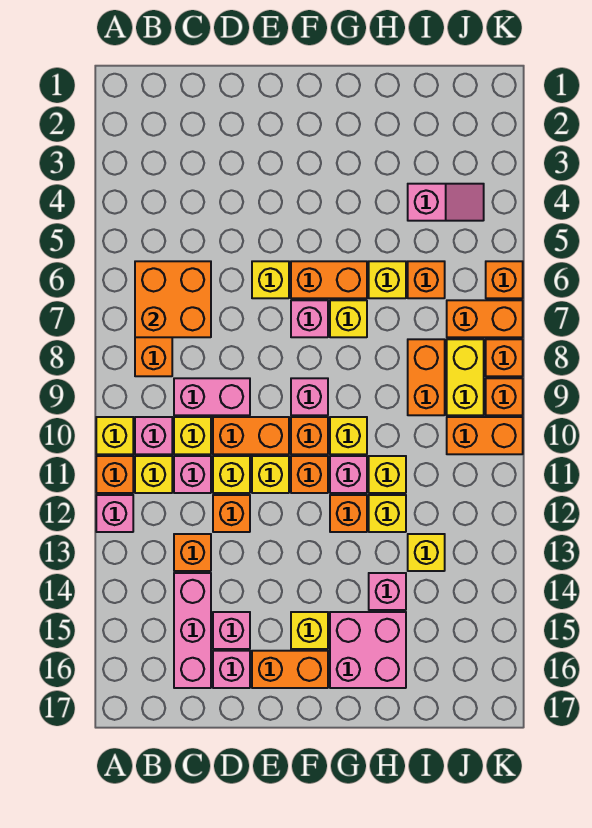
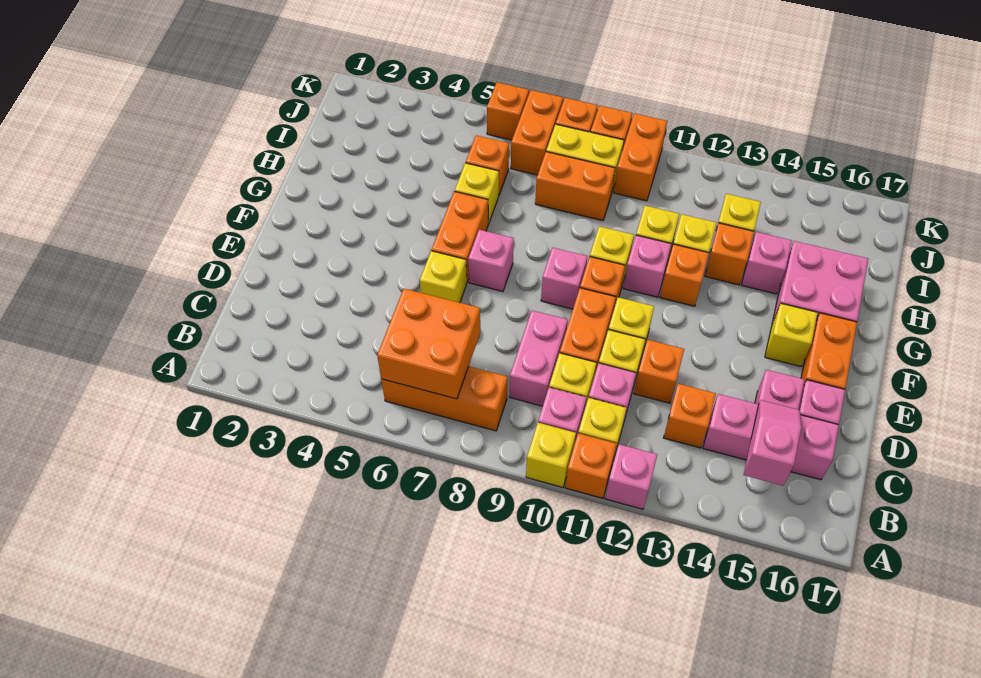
orange 1x1 brick [291,456,328,493] -> orange 1x1 brick moved to [705,223,754,285]
yellow 1x1 brick [330,300,367,337] -> none
pink 1x2 slope [408,184,484,221] -> pink 1x2 slope moved to [743,400,801,486]

